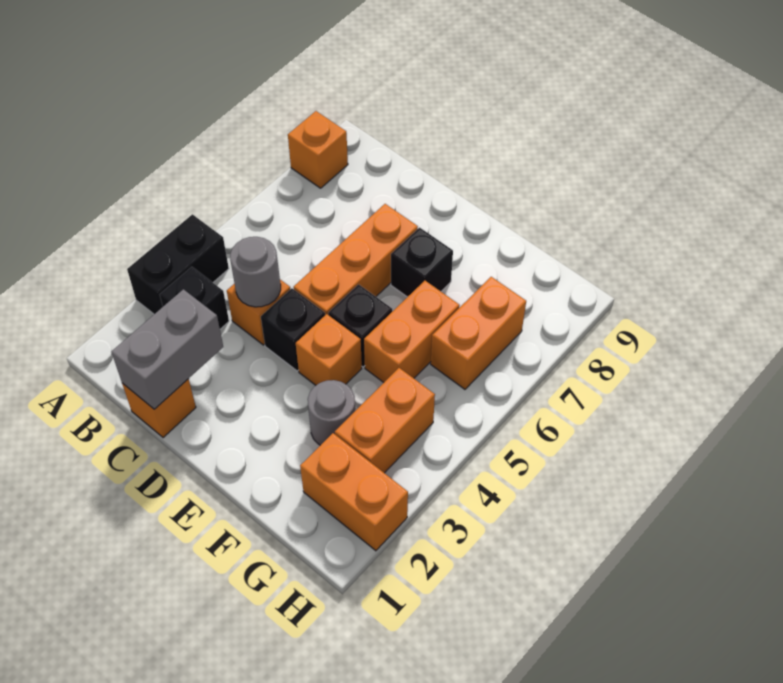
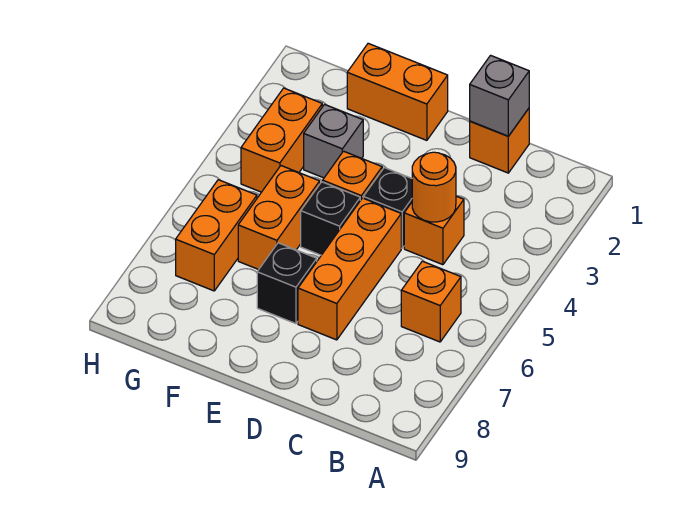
black 1x2 brick [127,214,229,314] -> none
orange 1x1 brick [288,111,348,188] -> orange 1x1 brick moved to [401,261,461,342]
black 1x1 brick [160,267,229,329] -> none
grey 1x2 brick [111,289,223,409] -> grey 1x1 brick [470,55,529,136]
grey 1x1 round brick [230,237,281,307] -> orange 1x1 round brick [412,152,456,222]
grey 1x1 round brick [308,380,355,445] -> grey 1x1 brick [304,104,363,178]
orange 1x2 brick [300,433,408,551] -> orange 1x2 brick moved to [347,43,448,140]

